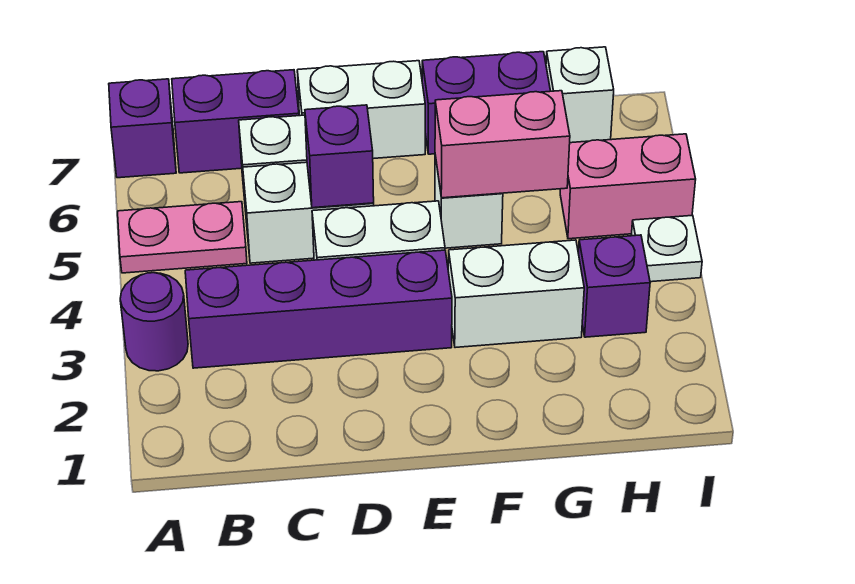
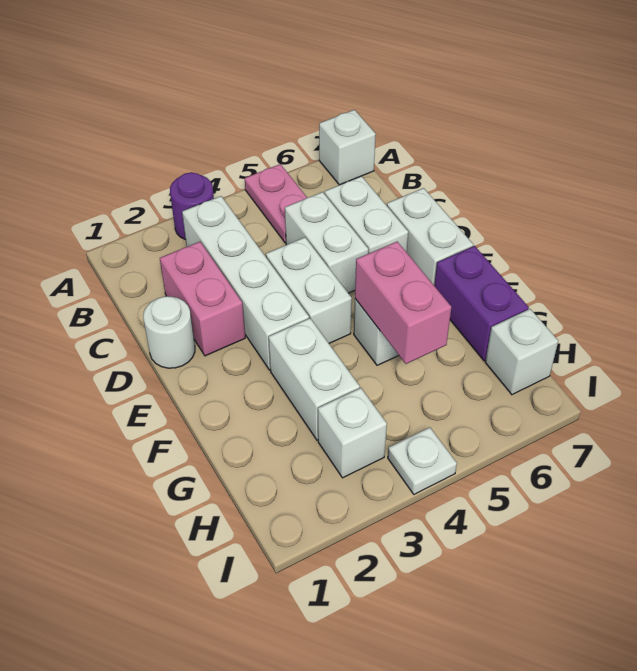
purple 1x1 brick [109,79,176,178] -> white 1x1 brick [319,110,376,185]
purple 1x4 brick [185,250,452,368] -> white 1x4 brick [182,196,309,370]
purple 1x2 brick [172,70,299,173] -> none
none -> white 1x1 round brick [143,296,195,368]
purple 1x1 brick [305,105,374,208] -> none
purple 1x1 brick [578,235,650,337] -> white 1x1 brick [318,388,387,478]
pink 1x2 brick [560,134,696,239] -> pink 1x2 brick moved to [160,242,245,356]

